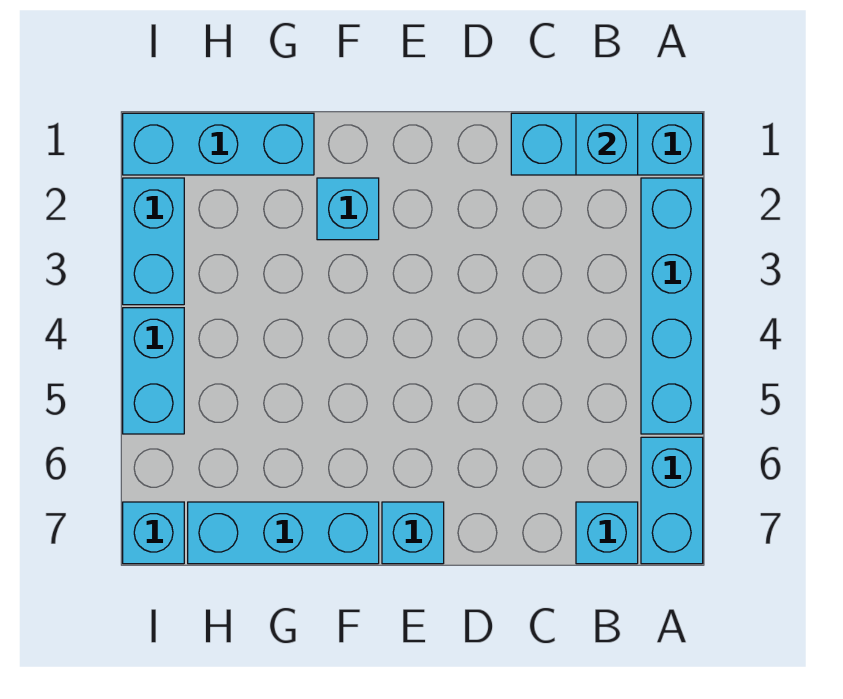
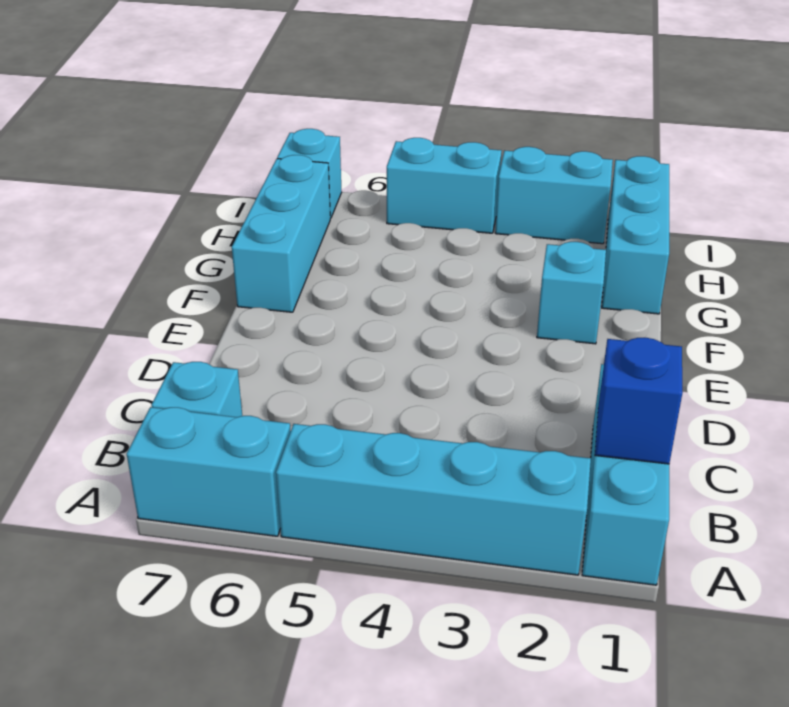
cyan 1x1 brick [576,113,638,175] -> blue 1x1 brick [595,338,683,464]
cyan 1x1 brick [382,502,444,564] -> none

